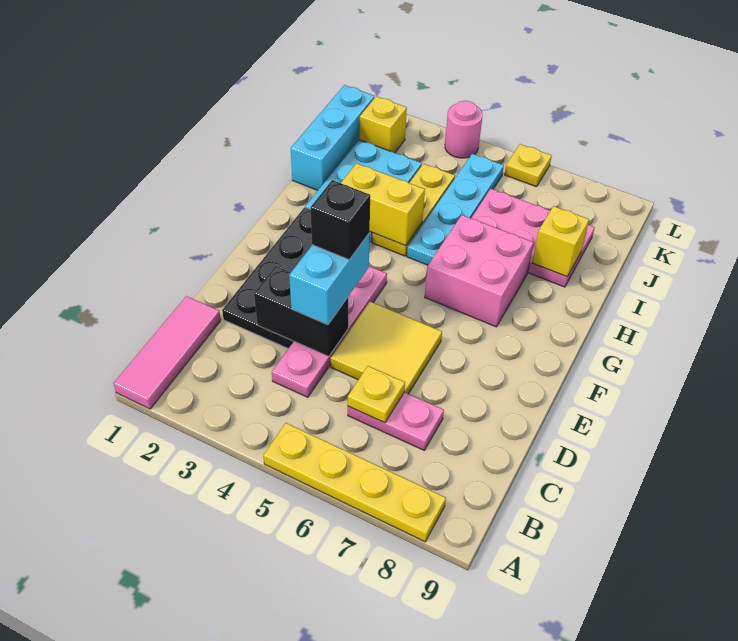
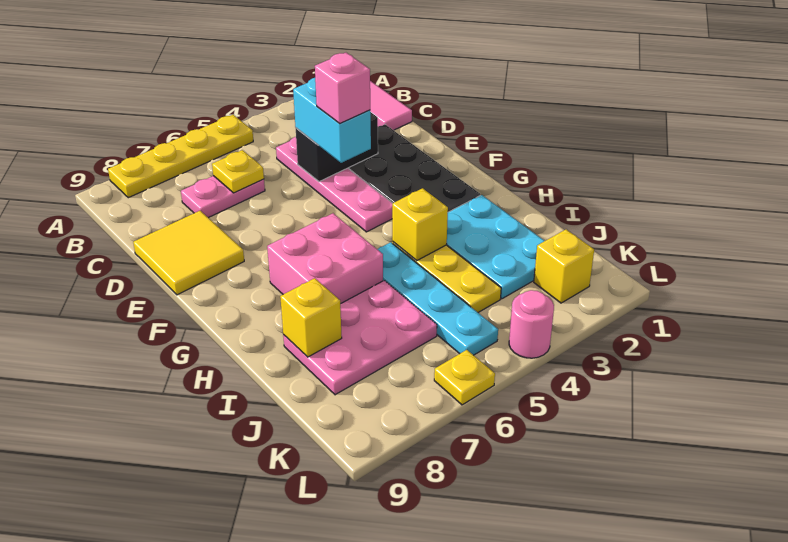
yellow 2x2 tile [331,301,442,394] -> yellow 2x2 tile moved to [133,211,244,295]
black 1x1 brick [310,180,370,260] -> pink 1x1 brick [315,53,370,124]
yellow 1x2 brick [341,163,425,246] -> yellow 1x1 brick [392,188,448,261]
cyan 1x3 brick [291,85,374,190] -> none

